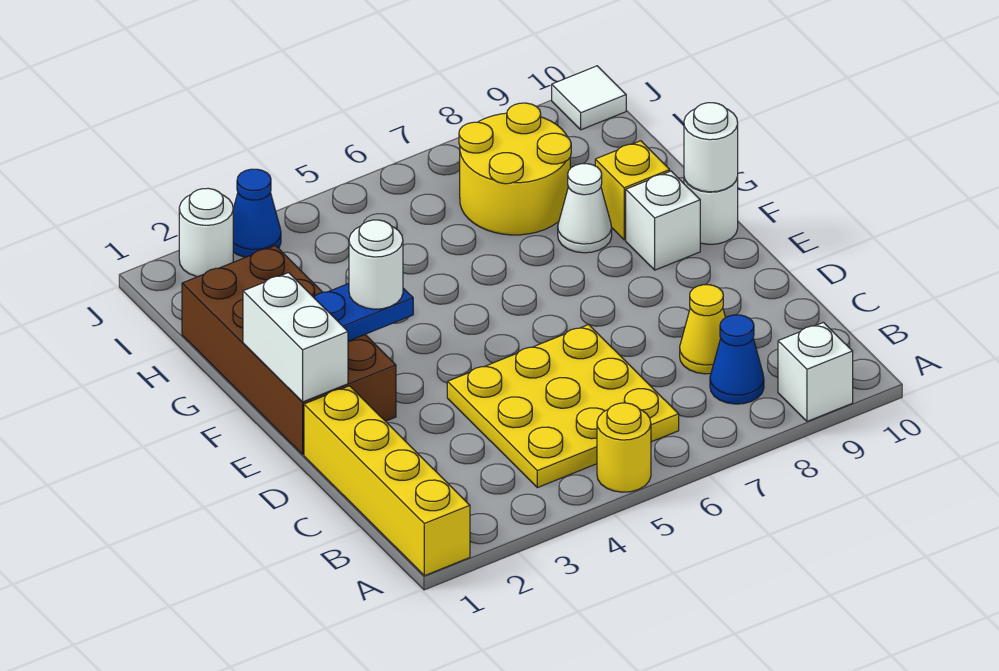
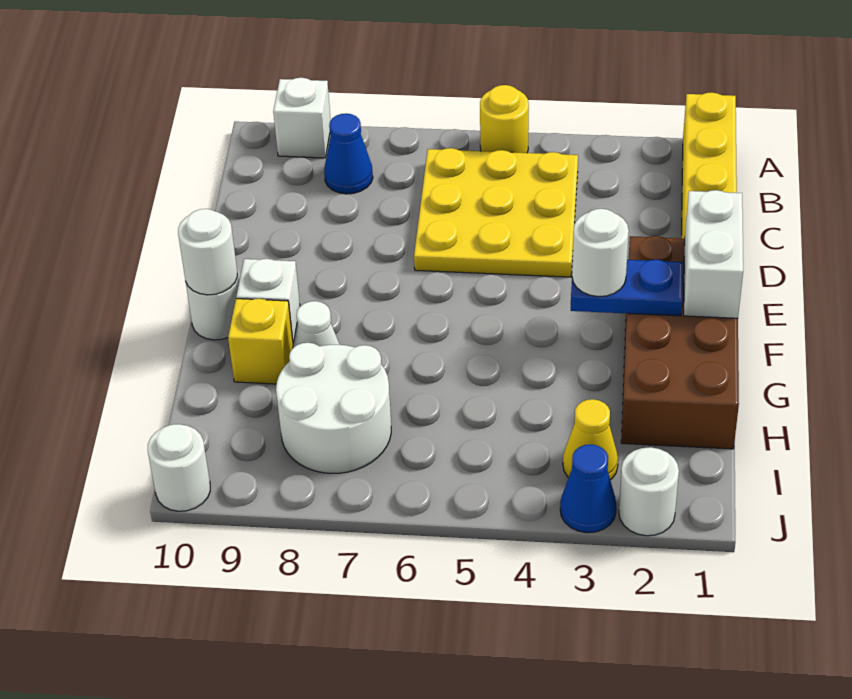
yellow 1x1 cone [680,285,725,374] -> yellow 1x1 cone moved to [563,399,618,480]
yellow 2x2 round brick [459,103,571,235] -> white 2x2 round brick [276,343,391,473]
white 1x1 tile [552,66,626,130] -> white 1x1 round brick [148,424,210,511]

